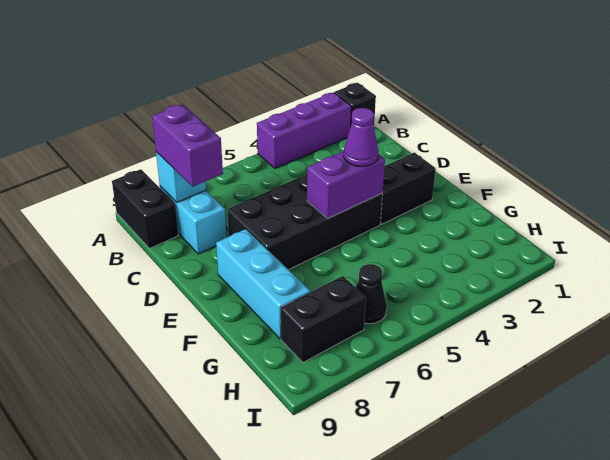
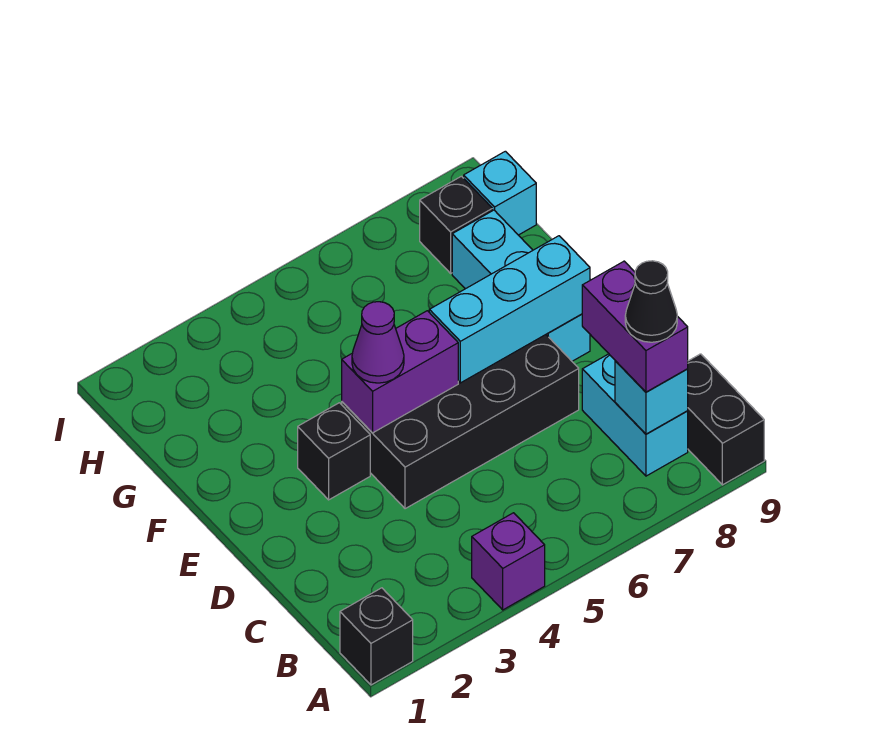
purple 1x3 brick [257,93,351,169] -> purple 1x1 brick [472,513,545,610]
black 1x2 brick [381,153,436,224] -> black 1x1 brick [298,403,370,500]
none -> cyan 1x3 brick [429,236,590,383]
black 1x1 cone [356,264,387,324] -> black 1x1 cone moved to [625,261,677,342]
black 1x2 brick [281,276,366,362] -> black 1x1 brick [420,176,492,273]
none -> cyan 1x1 brick [464,151,536,235]

